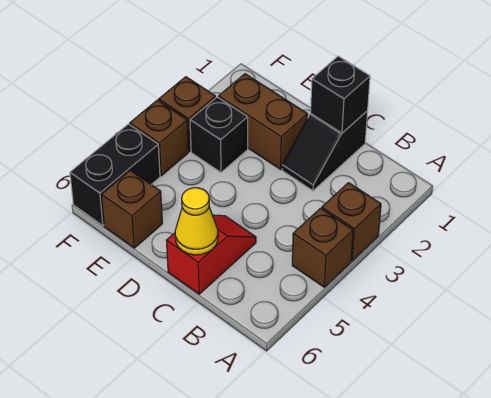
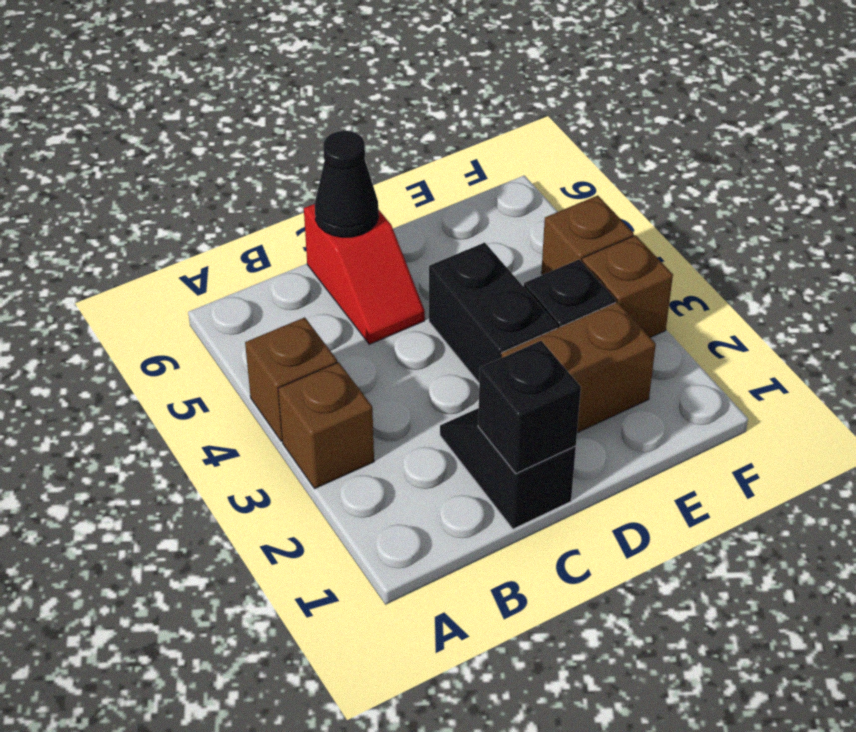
yellow 1x1 cone [175,188,218,255] -> black 1x1 cone [315,131,379,237]
brown 1x1 brick [102,170,163,248] -> none
black 1x2 brick [70,124,160,226] -> black 1x2 brick moved to [429,243,557,383]

